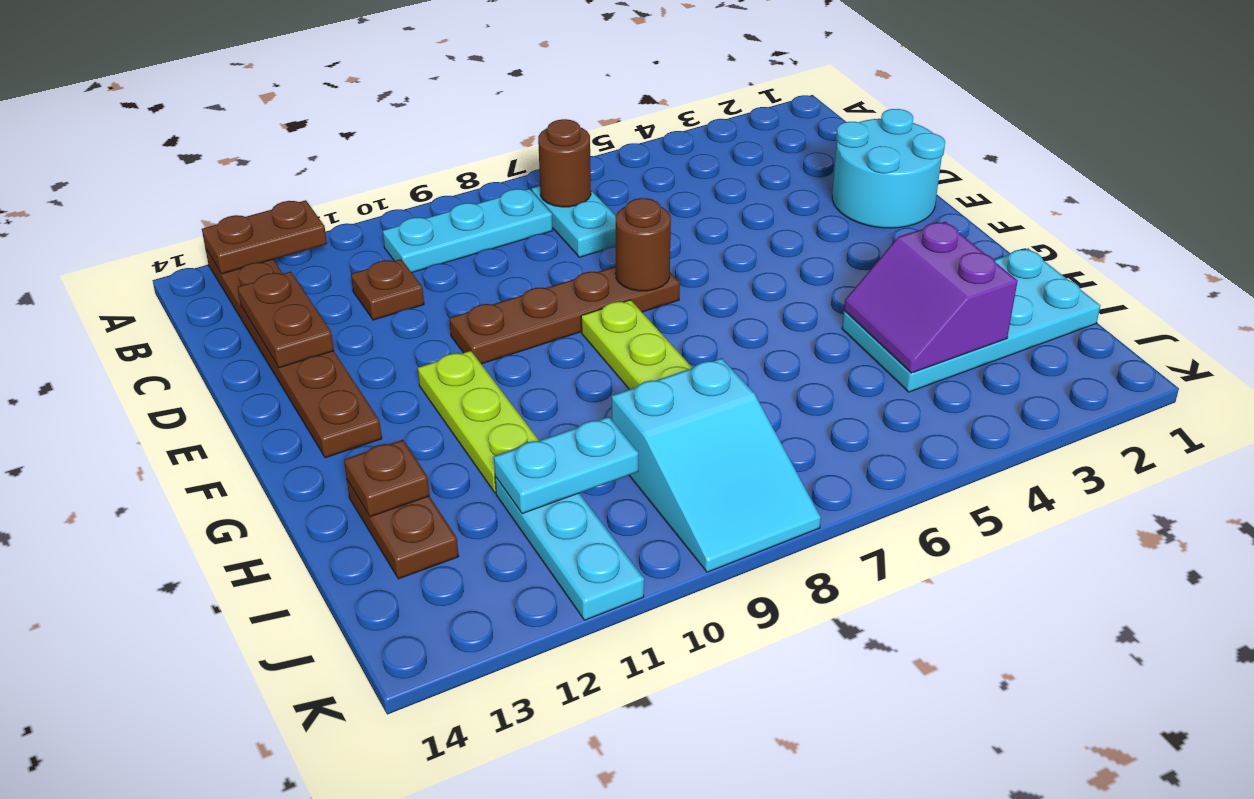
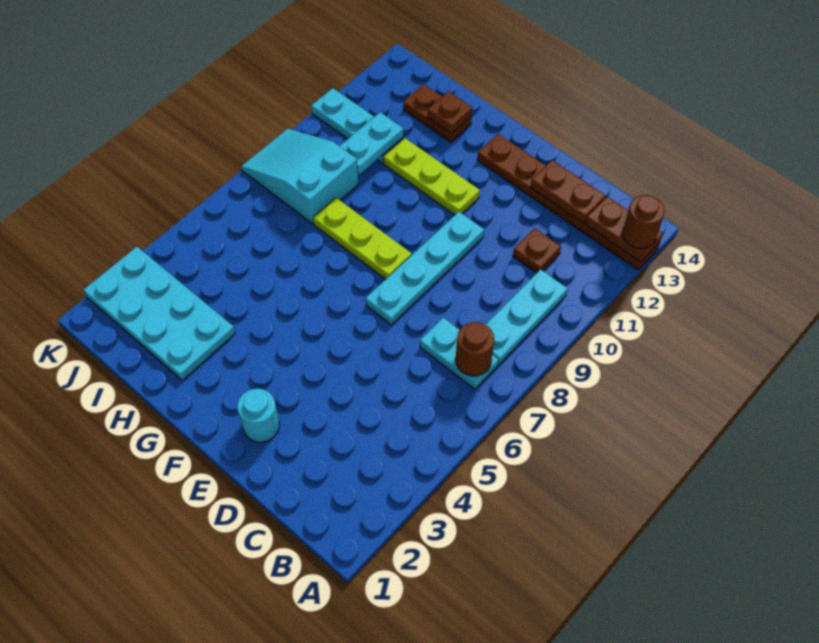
brown 1x2 plate [202,200,327,274] -> brown 1x2 plate turned to [585,197,663,262]
cyan 2x2 round brick [832,109,945,228] -> cyan 1x1 round brick [237,389,279,442]
brown 1x4 plate [449,266,680,364] -> cyan 1x4 plate [366,212,484,325]
brown 1x1 round brick [616,198,671,291] -> brown 1x1 round brick moved to [622,195,665,248]
cyan 2x4 plate [842,248,1100,392] -> cyan 2x4 plate turned to [84,247,235,380]
purple 2x2 slope [844,222,1018,373] -> none

